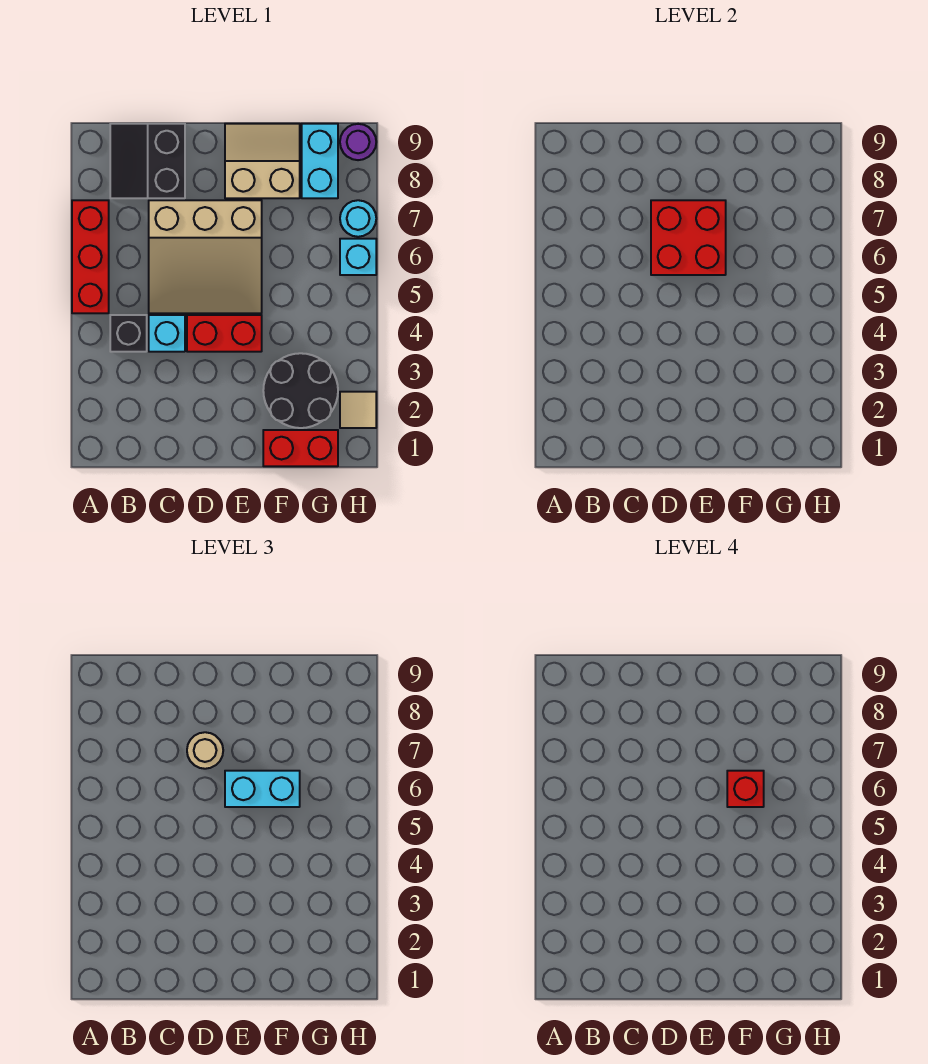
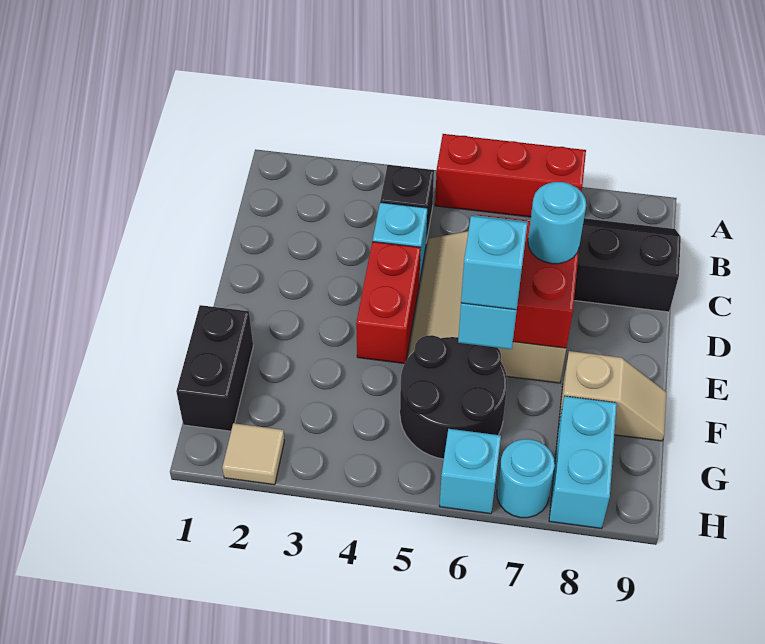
tan 1x1 round brick [187,732,223,769] -> cyan 1x1 round brick [528,182,586,264]
tan 2x2 slope [225,124,300,198] -> tan 1x2 slope [559,351,666,441]
red 1x2 brick [263,430,338,466] -> black 1x2 brick [176,305,253,431]
black 2x2 round brick [263,353,338,428] -> black 2x2 round brick moved to [400,335,507,459]
red 1x1 brick [727,771,764,807] -> cyan 1x1 brick [461,216,527,310]
cyan 1x2 brick [302,124,338,198] -> cyan 1x2 brick turned to [549,396,617,528]
purple 1x1 round brick [340,124,376,160] -> none

